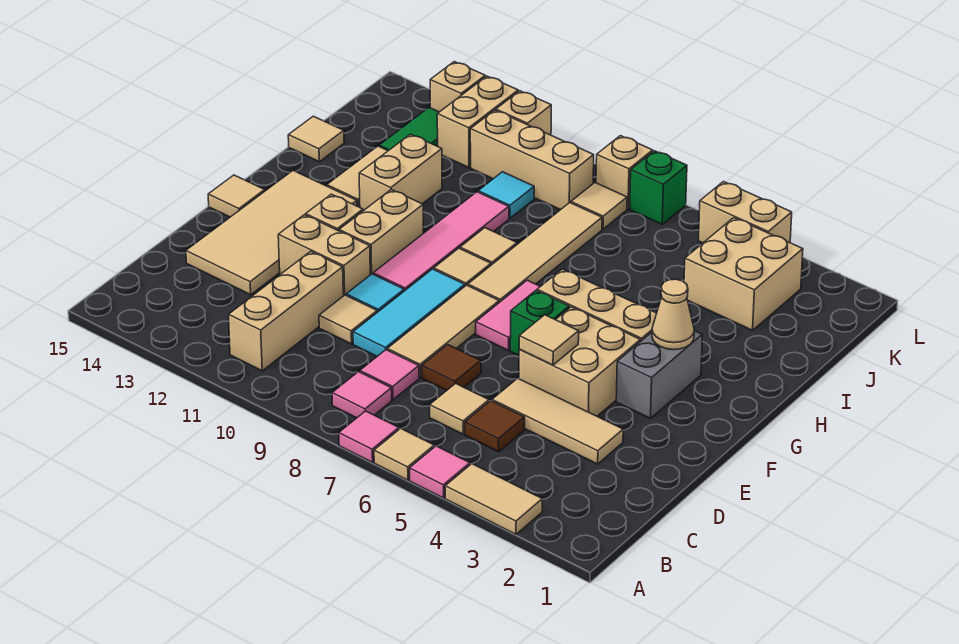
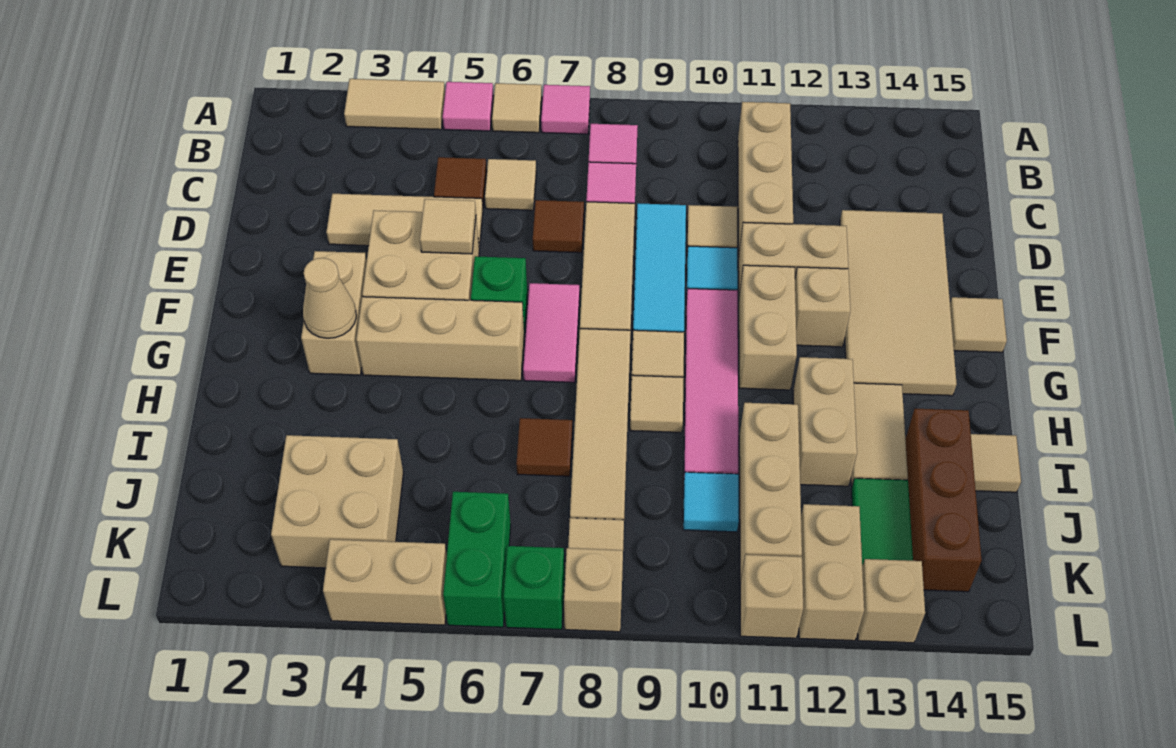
grey 1x2 brick [616,331,702,419] -> tan 1x2 brick [301,251,367,375]
none -> brown 1x1 tile [516,418,572,476]
none -> brown 1x3 brick [905,409,982,592]
none -> green 1x2 brick [443,492,511,627]
tan 1x3 brick [470,110,594,210] -> tan 1x3 brick turned to [739,403,802,583]

